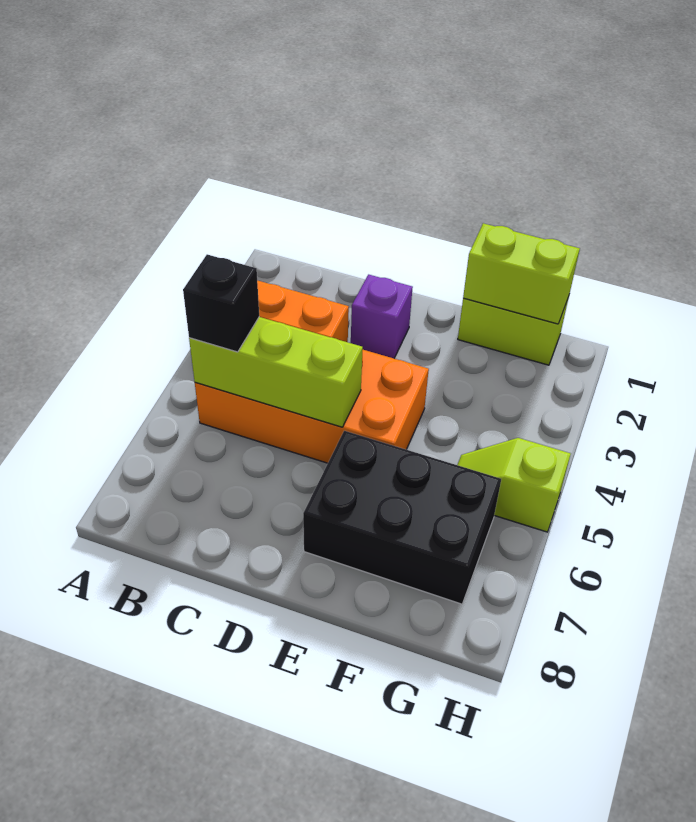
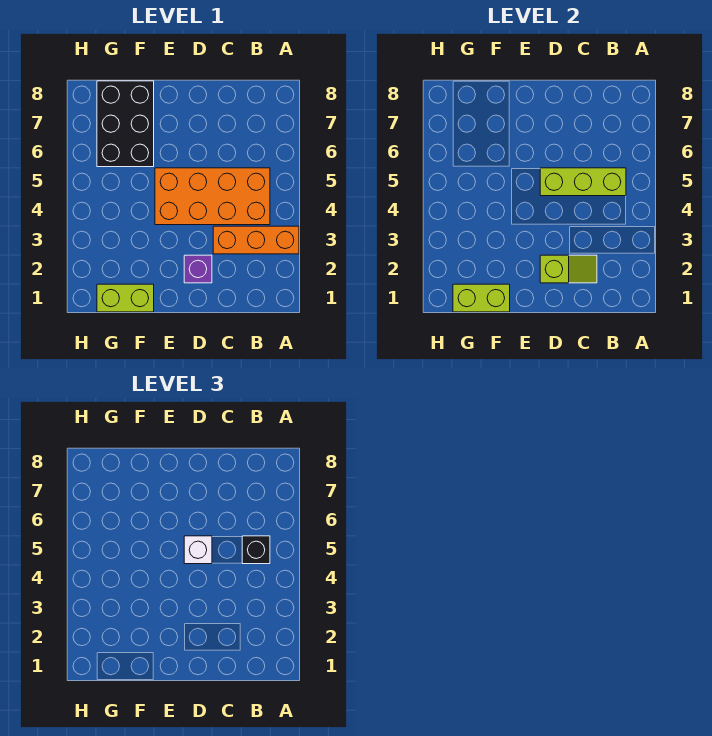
none -> white 1x1 brick [184,536,212,564]
black 2x3 brick [303,431,501,604] -> black 2x3 brick turned to [97,81,154,167]
lime 1x2 slope [457,438,571,532] -> lime 1x2 slope moved to [540,255,597,283]

